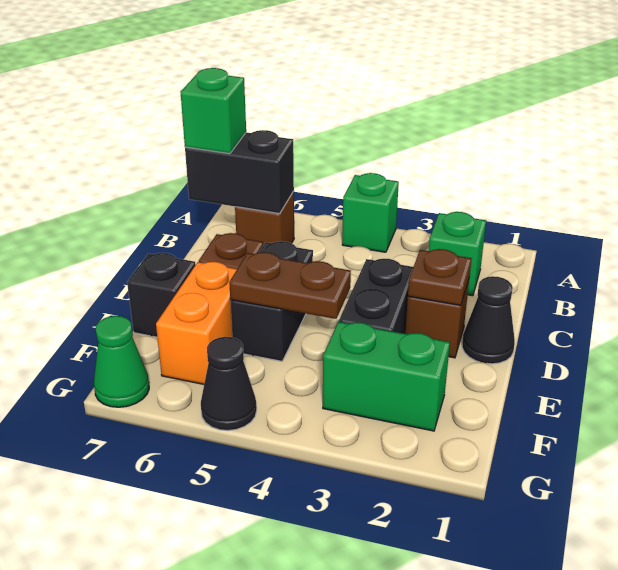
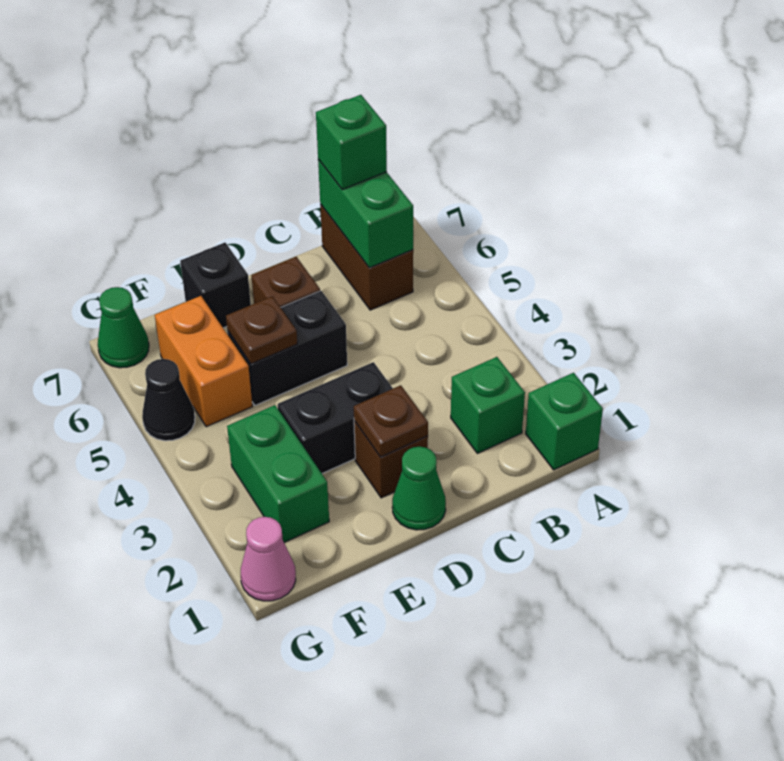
green 1x1 brick [342,173,399,252] -> green 1x1 brick moved to [526,373,603,470]
brown 1x1 brick [235,191,294,245] -> brown 1x2 brick [320,204,413,310]
black 1x2 brick [185,130,294,214] -> green 1x2 brick [318,159,413,268]
black 1x1 cone [462,276,515,364] -> green 1x1 cone [392,447,446,530]
brown 1x2 plate [229,252,351,319] -> brown 1x1 plate [226,296,297,364]
orange 1x2 brick [156,262,237,384] -> orange 1x2 brick turned to [155,296,252,427]
none -> pink 1x1 cone [241,517,296,601]

